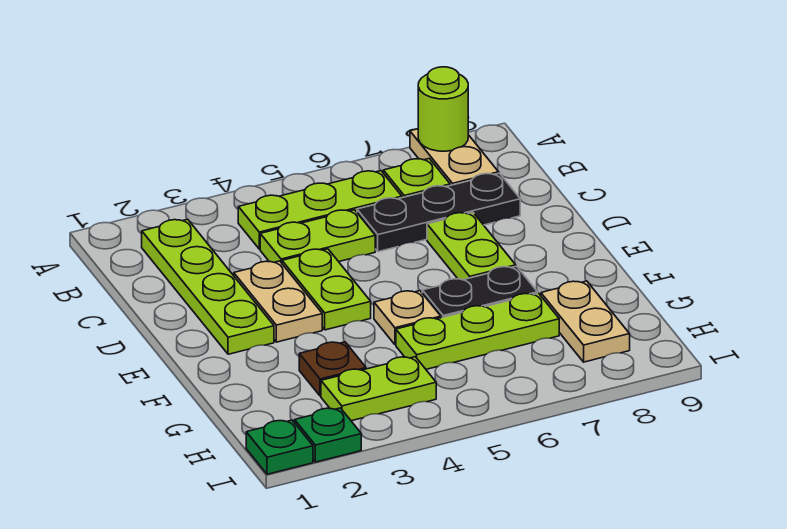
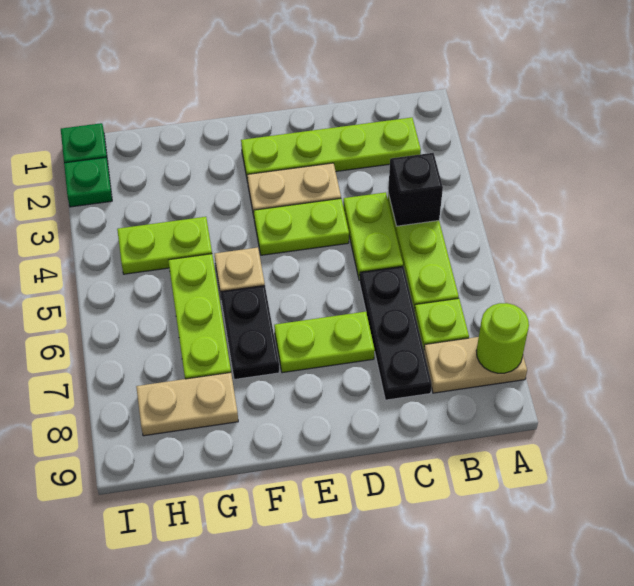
none -> black 1x1 brick [388,153,443,226]
brown 1x1 plate [299,342,366,396] -> none
lime 1x2 plate [321,357,436,421] -> lime 1x2 plate turned to [117,217,212,274]

